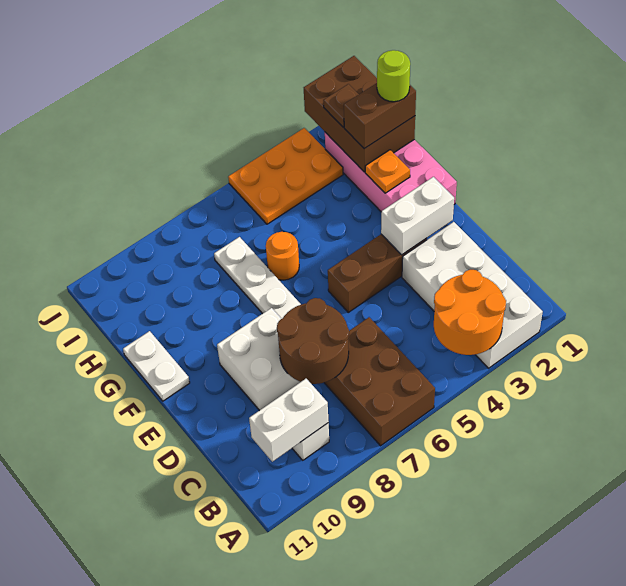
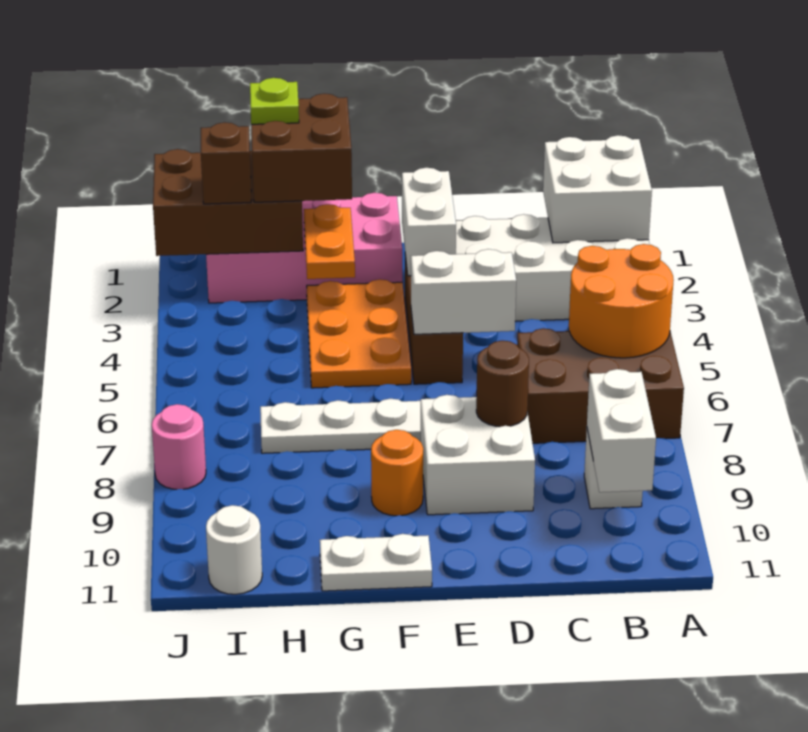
none -> white 2x2 brick [543,135,652,243]
orange 2x2 round brick [434,270,506,355] -> orange 2x2 round brick moved to [569,244,674,358]
brown 2x2 round brick [277,298,349,384] -> brown 1x1 round brick [476,341,529,427]
none -> white 1x2 brick [411,249,516,334]
orange 1x1 plate [365,150,410,193] -> orange 1x2 plate [304,204,355,279]
orange 1x1 round brick [266,232,299,280] -> orange 1x1 round brick moved to [371,430,423,516]
brown 1x2 brick [344,83,416,149] -> brown 2x2 brick [251,94,352,202]
lime 1x1 round brick [377,50,410,102] -> lime 1x1 plate [250,78,299,124]
brown 1x1 plate [323,84,359,127] -> brown 1x1 brick [201,122,251,204]
orange 2x3 plate [228,128,343,224] -> orange 2x3 plate moved to [307,279,411,388]
none -> white 1x1 round brick [206,505,262,594]
none -> pink 1x1 round brick [152,404,206,489]

